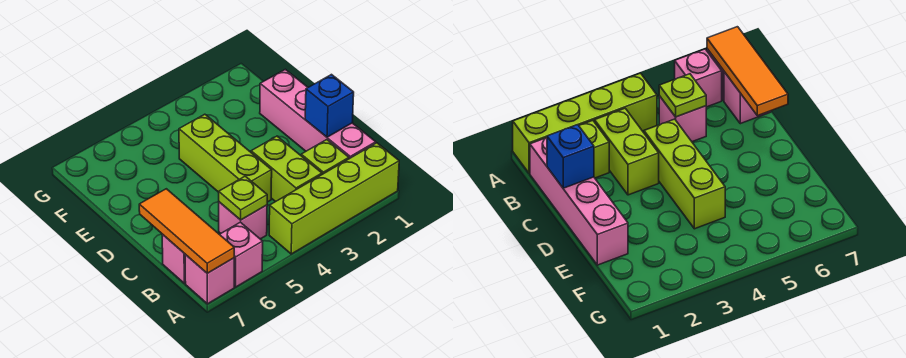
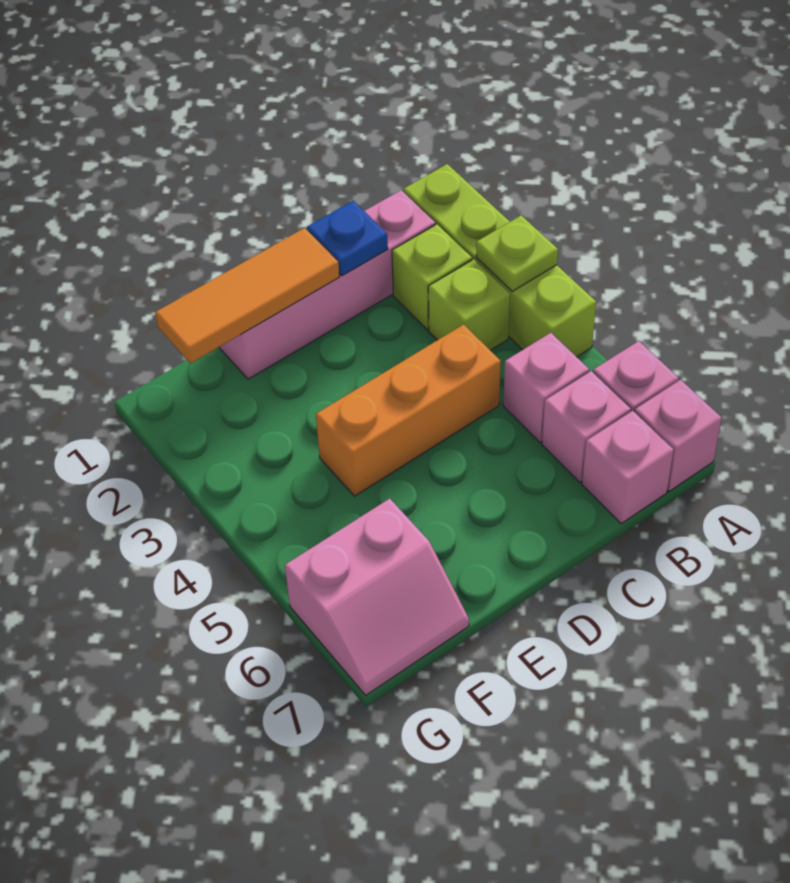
orange 1x3 tile [139,189,234,273] -> orange 1x3 tile moved to [155,228,339,363]
lime 1x2 brick [251,136,322,202] -> lime 1x1 brick [428,259,510,350]
lime 1x1 plate [219,176,267,220] -> lime 1x1 plate moved to [476,215,558,291]
none -> pink 1x1 brick [542,371,631,482]
blue 1x1 brick [305,75,354,137] -> blue 1x1 plate [307,201,388,276]
lime 1x3 brick [179,114,272,202] -> orange 1x3 brick [316,324,501,496]
none -> pink 2x2 slope [285,499,469,695]

